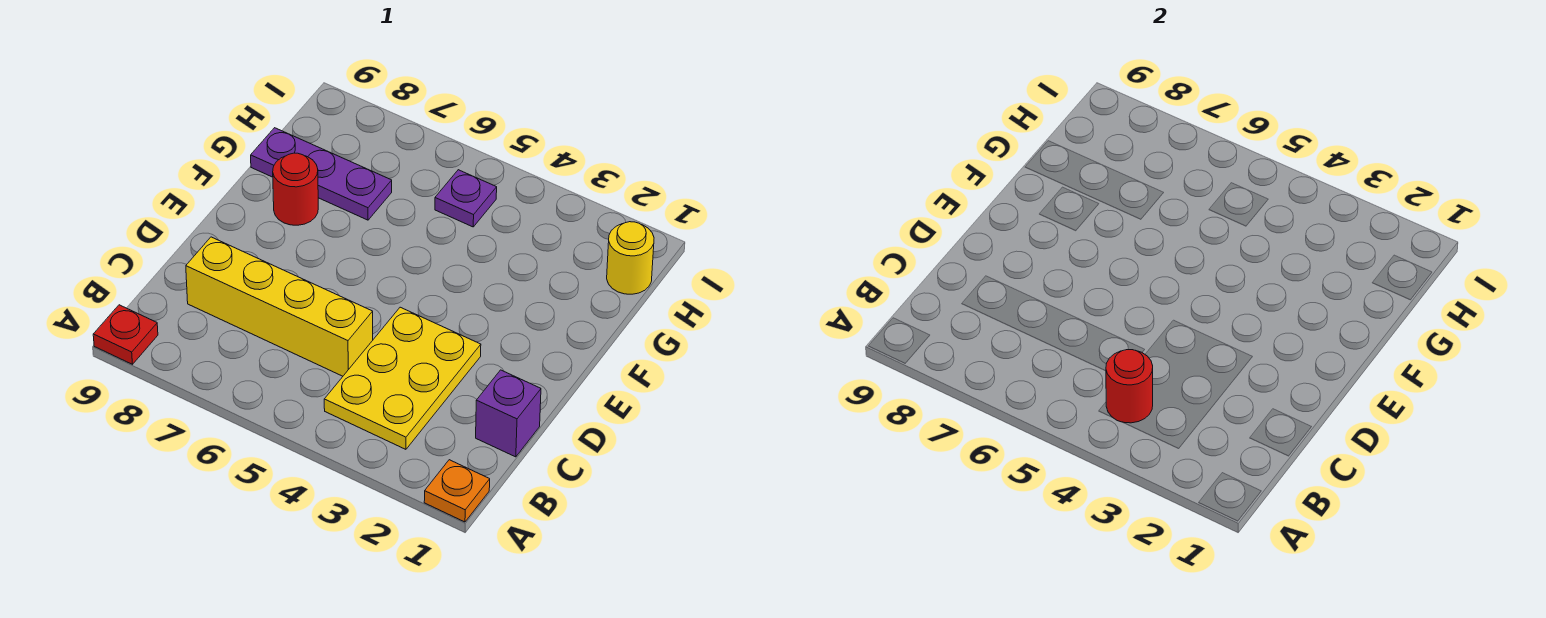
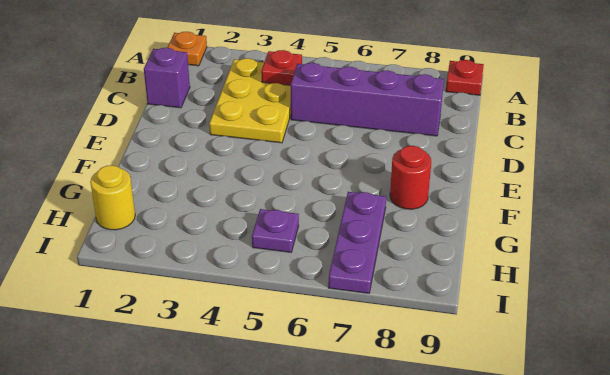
red 1x1 round brick [1106,349,1153,423] -> red 1x1 plate [261,50,302,85]
yellow 1x4 brick [186,237,373,376] -> purple 1x4 brick [291,63,444,136]
purple 1x3 plate [251,128,392,220] -> purple 1x3 plate turned to [328,192,386,293]

